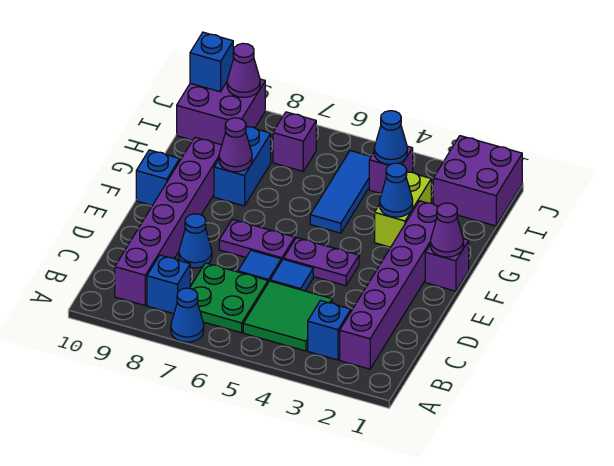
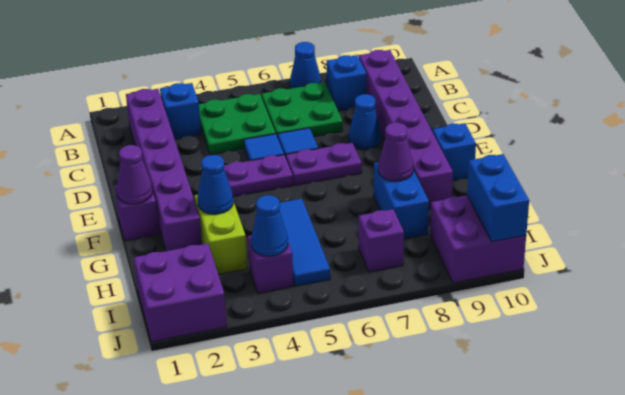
green 2x2 tile [243,281,332,351] -> green 2x2 plate [199,94,276,155]
purple 1x1 cone [227,43,260,97] -> none
blue 1x1 brick [190,32,233,92] -> blue 1x2 brick [467,154,529,242]

